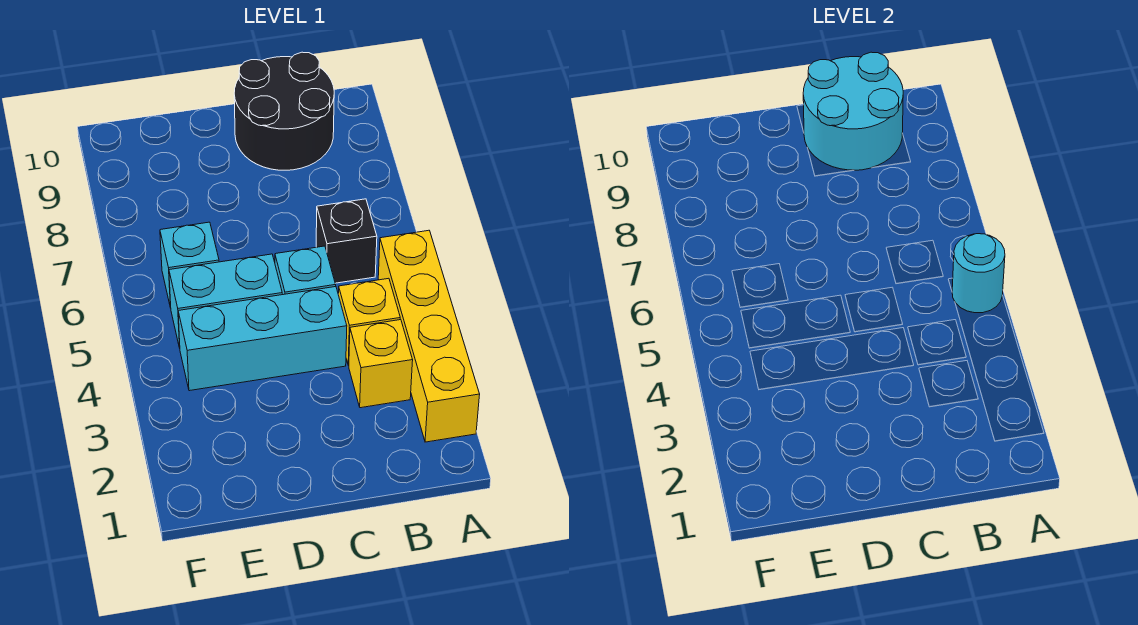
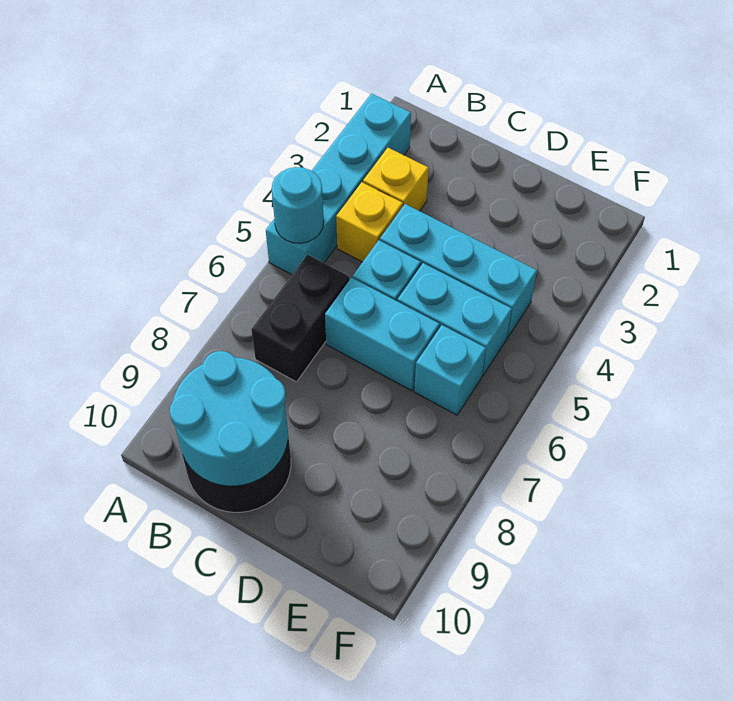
yellow 1x4 brick [378,230,480,442] -> cyan 1x4 brick [266,94,411,275]
black 1x1 brick [316,199,377,283] -> black 1x2 brick [251,255,349,382]
none -> cyan 1x2 brick [325,278,440,391]

